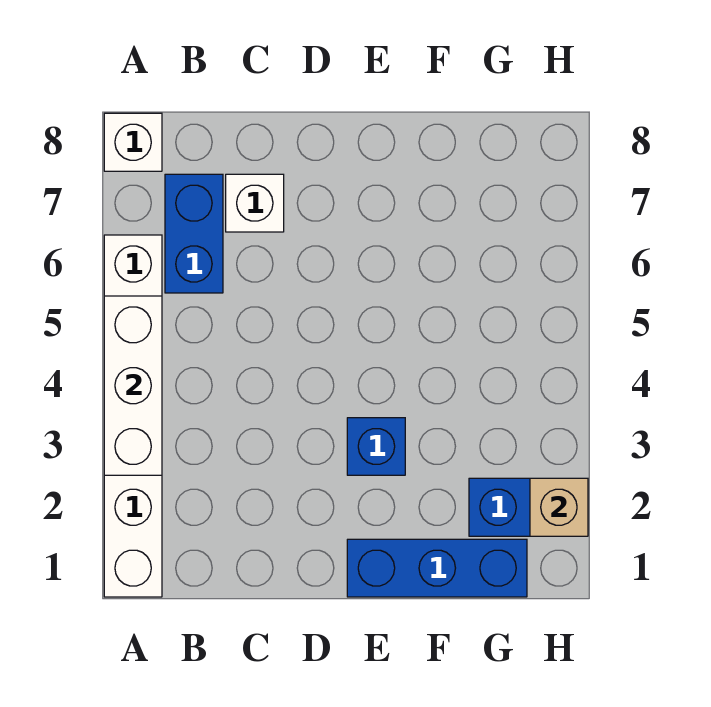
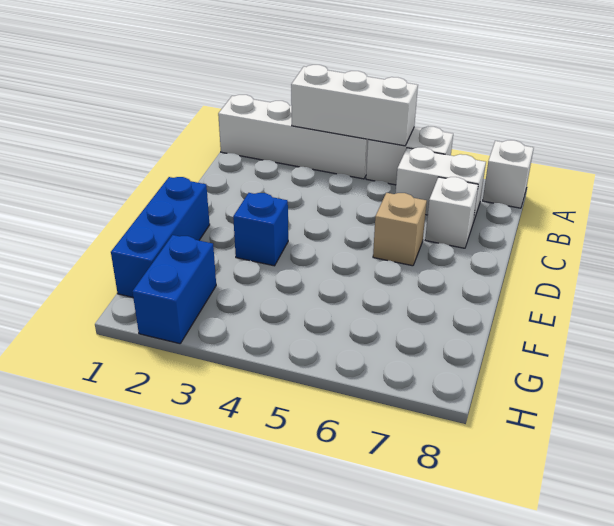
blue 1x2 brick [165,174,223,293] -> white 1x2 brick [395,147,486,222]
tan 1x1 brick [530,478,588,536] -> tan 1x1 brick moved to [373,193,427,266]

